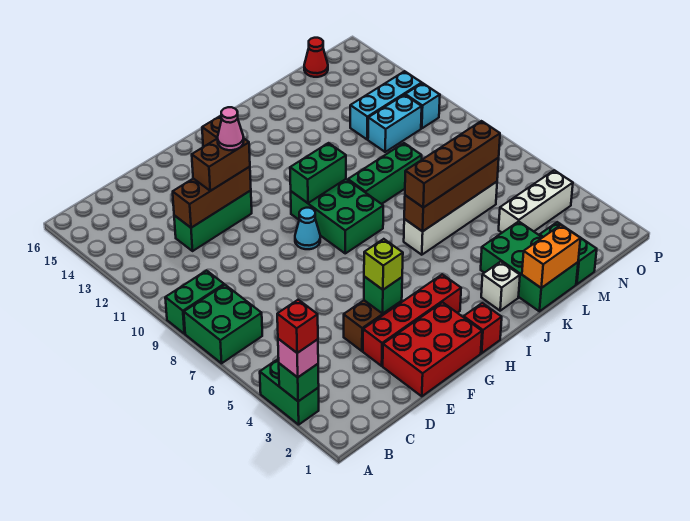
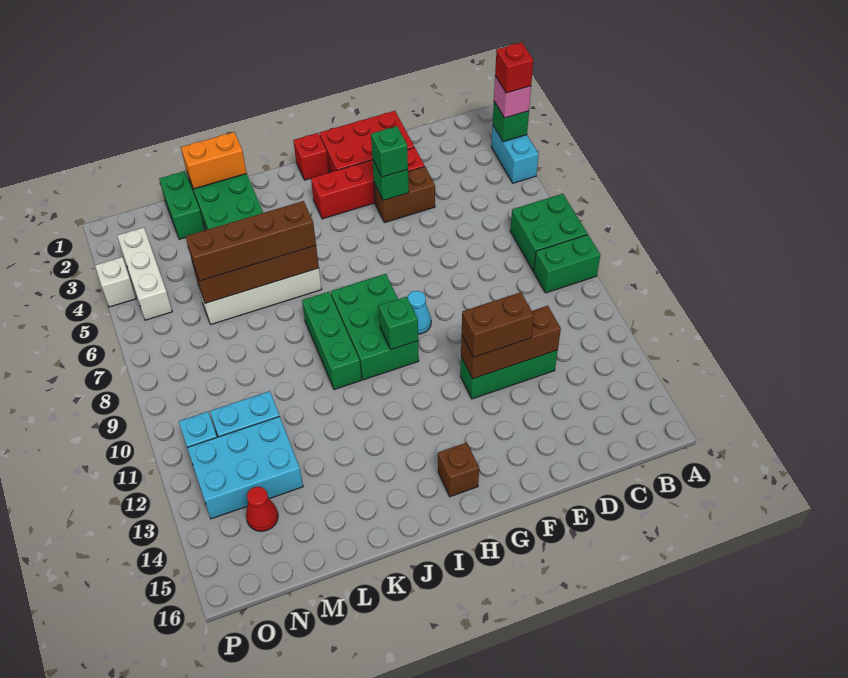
green 1x2 brick [260,359,319,425] -> cyan 1x2 brick [491,125,539,183]
lime 1x1 brick [364,239,403,290] -> green 1x1 brick [371,126,408,177]
pink 1x1 cone [218,107,244,150] -> none
green 1x2 brick [290,143,346,203] -> green 1x1 brick [379,297,418,350]
white 1x1 brick [481,262,520,311] -> white 1x1 brick moved to [95,257,136,307]
green 1x3 brick [348,143,422,204] -> green 1x3 brick turned to [302,292,361,390]
white 1x3 brick [499,170,573,233] -> white 1x3 brick turned to [117,227,172,320]
cyan 1x3 brick [350,71,422,140] -> cyan 2x3 brick [187,417,303,519]
red 1x1 cone [304,38,328,77] -> red 1x1 cone moved to [246,487,278,531]

